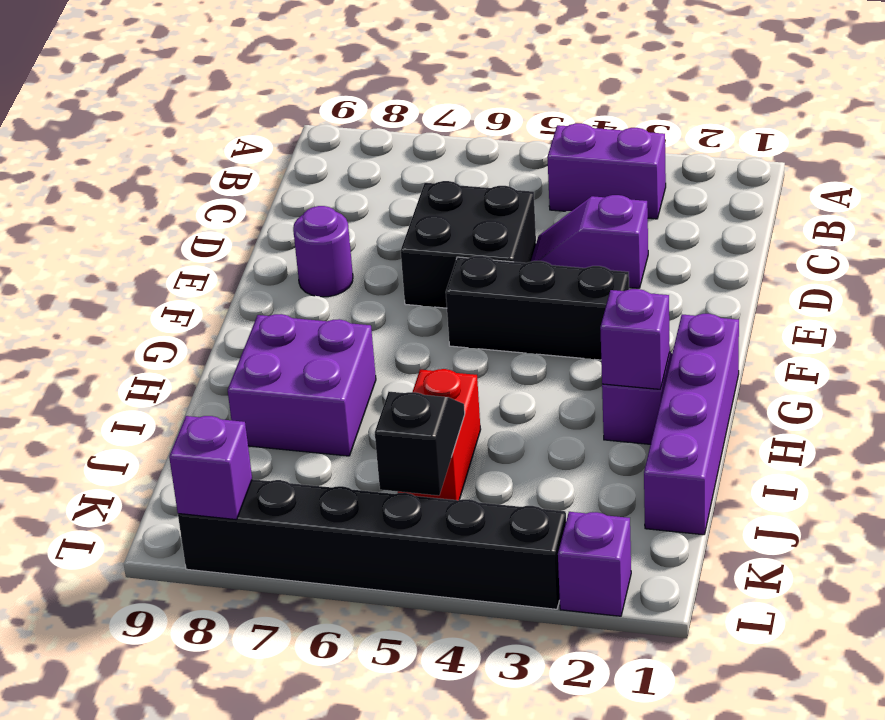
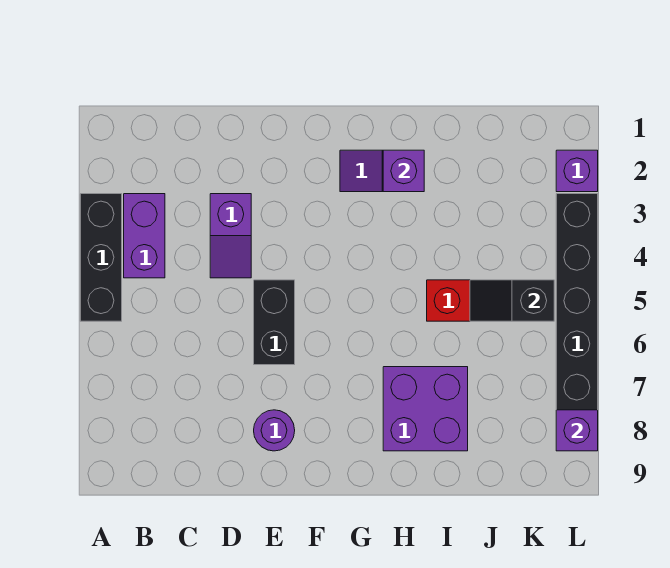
black 2x2 brick [401,181,536,308] -> black 1x2 brick [254,280,295,365]
black 1x3 brick [446,256,629,360] -> black 1x3 brick moved to [80,194,122,321]
purple 1x4 brick [644,314,739,535] -> none

